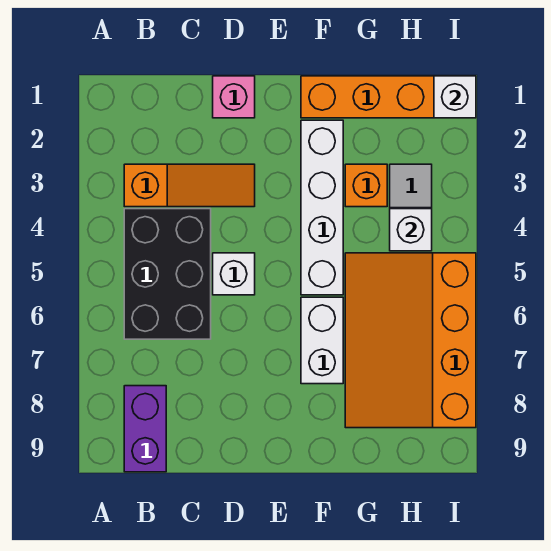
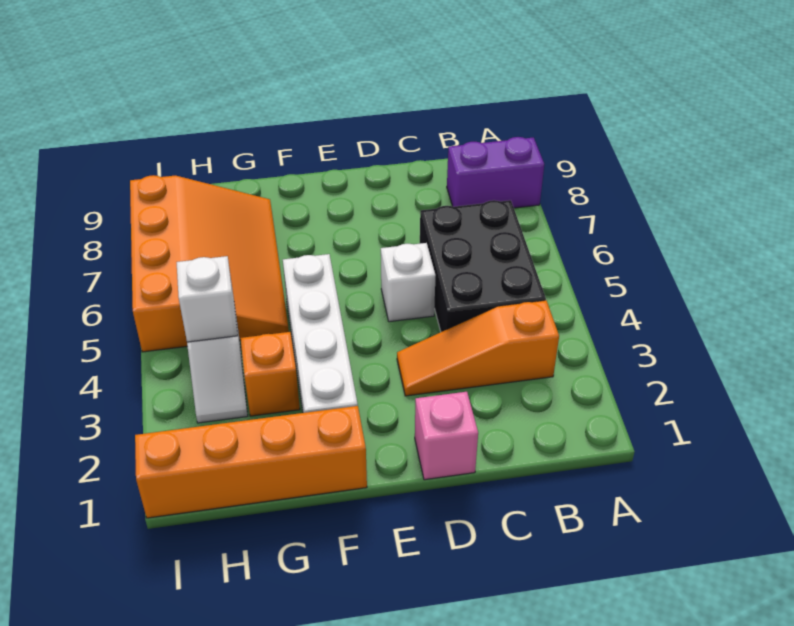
purple 1x2 brick [124,386,166,472] -> purple 1x2 brick turned to [447,137,544,208]
white 1x2 brick [301,297,343,384] -> none
white 1x1 brick [434,76,476,118] -> none

